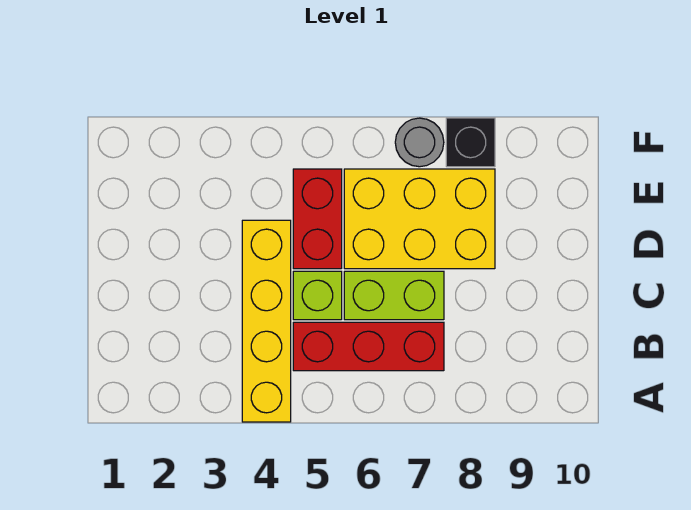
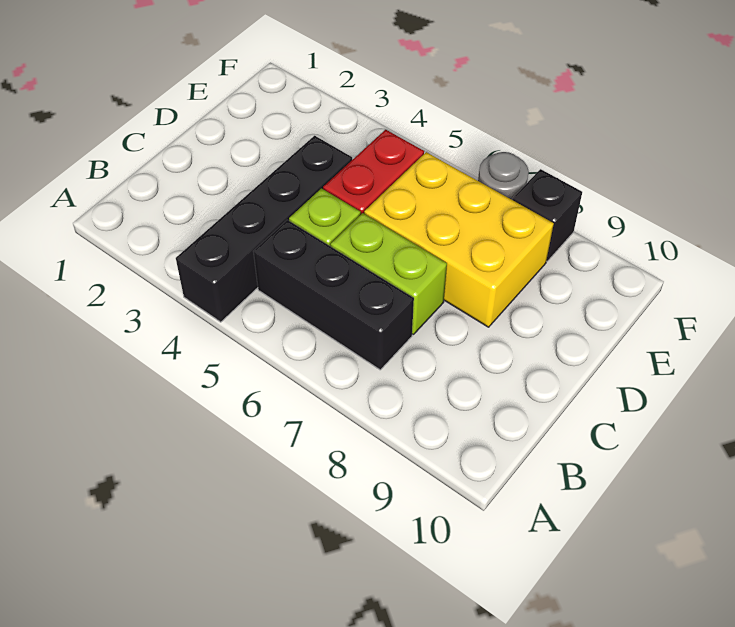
yellow 1x4 brick [242,220,291,422] -> black 1x4 brick [176,136,352,322]
red 1x3 brick [293,322,444,371] -> black 1x3 brick [253,220,414,370]

